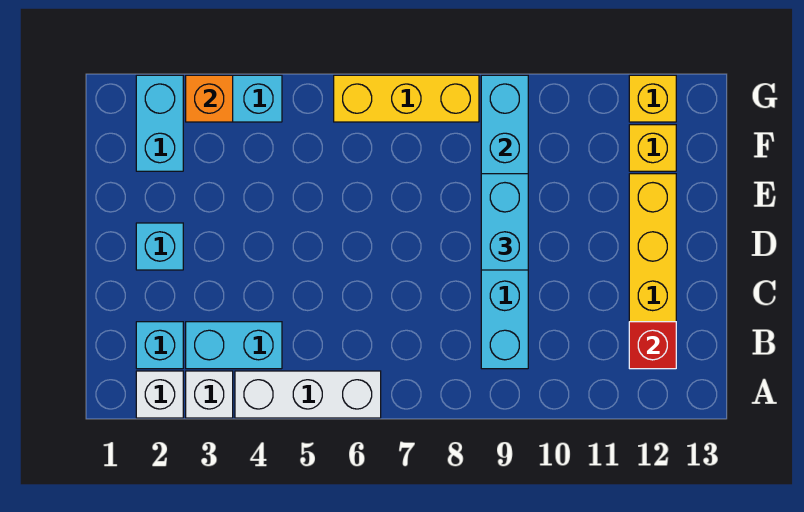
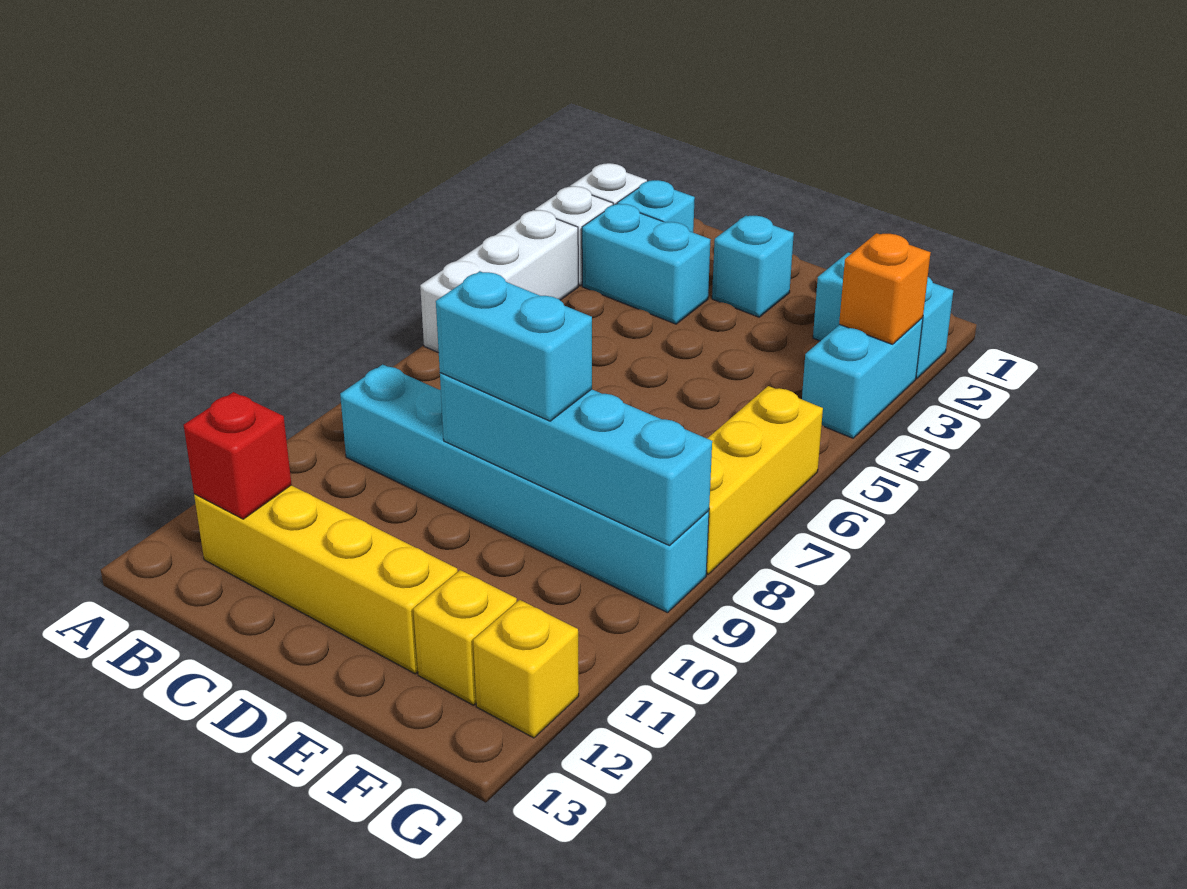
cyan 1x2 brick [186,322,282,369] -> cyan 1x2 brick turned to [582,204,711,324]

